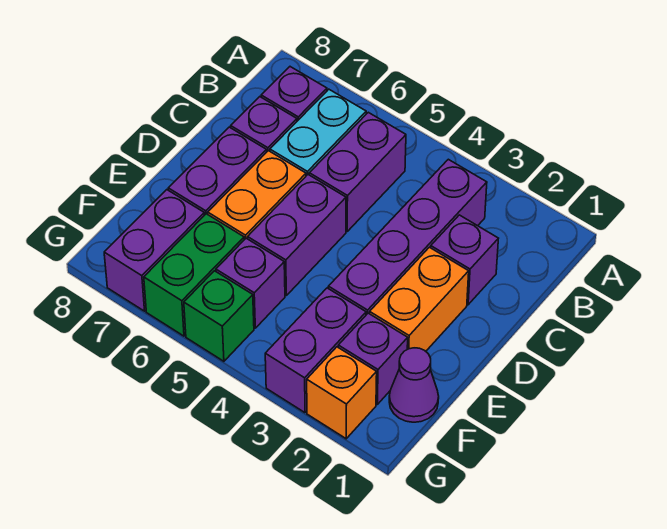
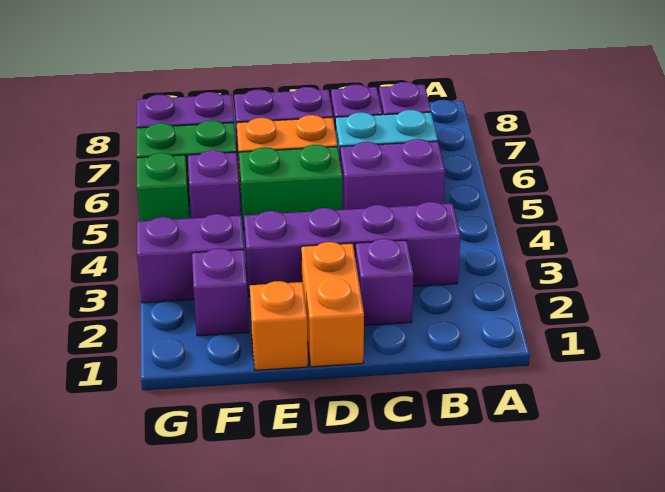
orange 1x2 brick [370,247,469,351] -> orange 1x2 brick turned to [301,242,364,367]
purple 1x2 brick [248,175,346,296] -> green 1x2 brick [239,145,342,229]
purple 1x1 cone [389,348,439,422] -> none
orange 1x1 brick [307,347,377,439] -> orange 1x1 brick moved to [250,281,308,370]

